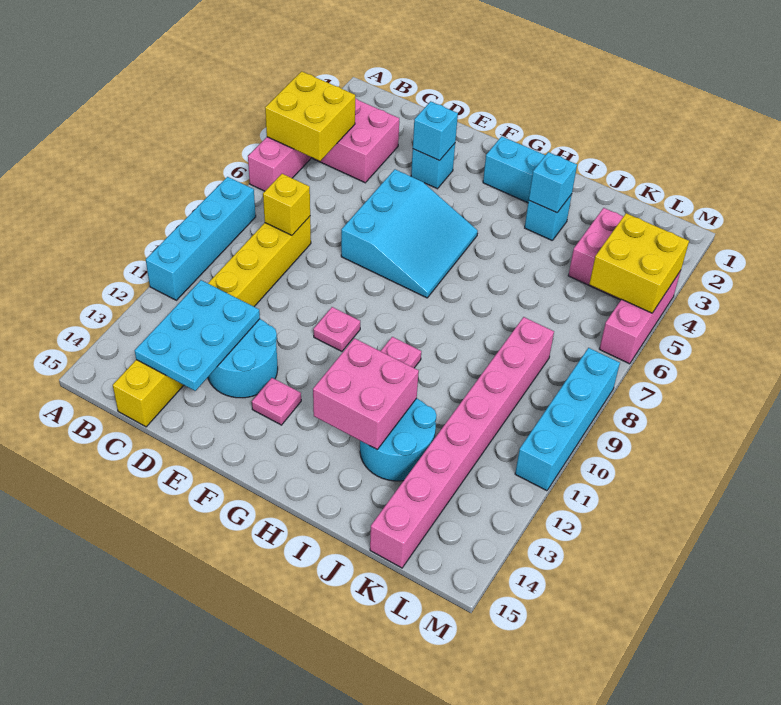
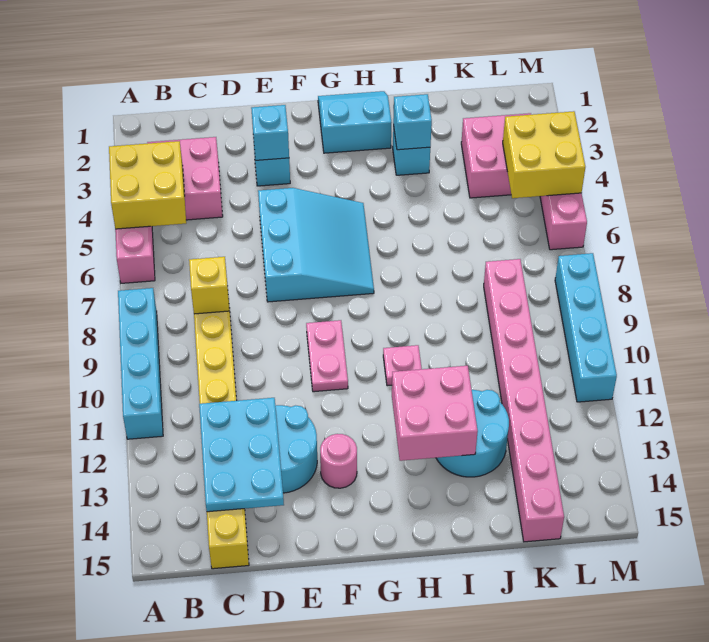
pink 1x1 plate [313,307,360,351] -> pink 1x2 plate [306,320,348,392]
pink 1x1 plate [252,378,301,425] -> pink 1x1 round brick [320,434,357,488]

